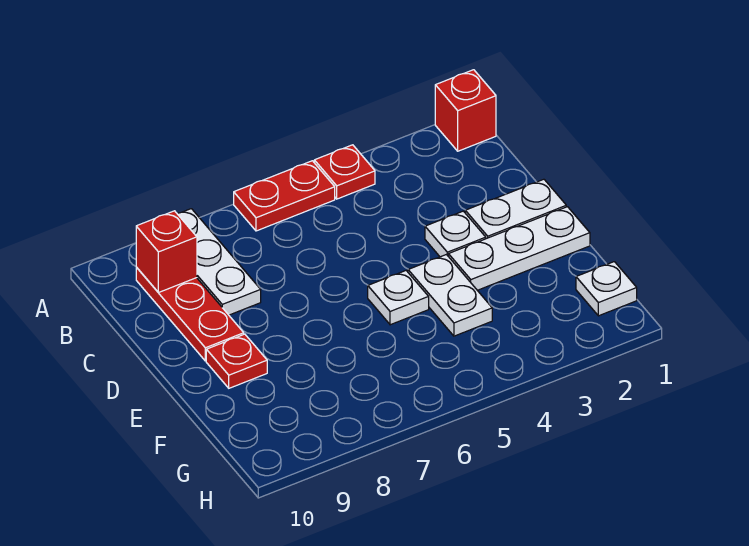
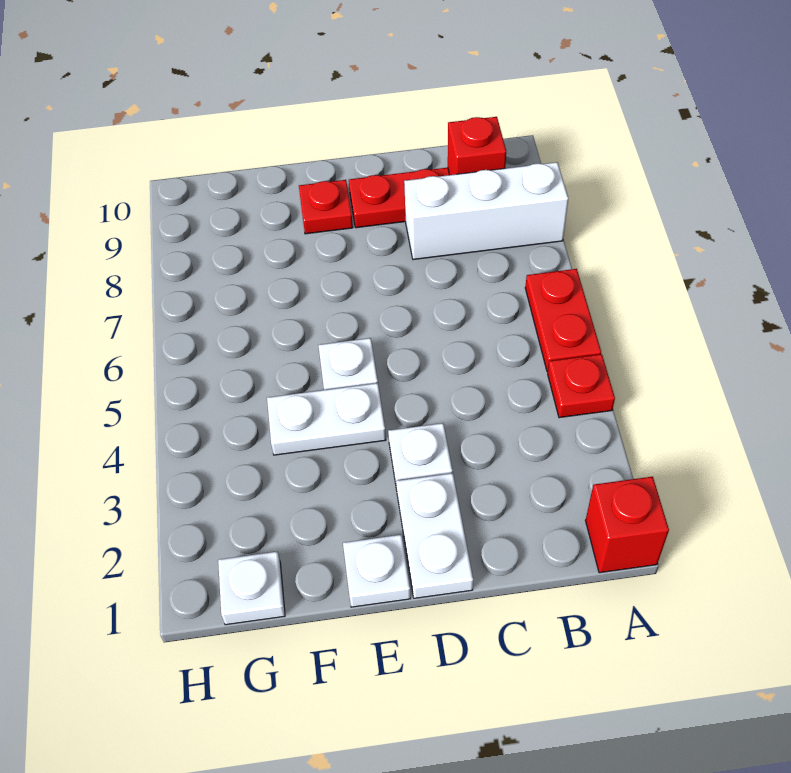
white 1x3 plate [177,209,261,315] -> white 1x3 brick [404,162,568,260]
white 1x3 plate [448,207,590,290] -> white 1x1 plate [343,535,411,607]

